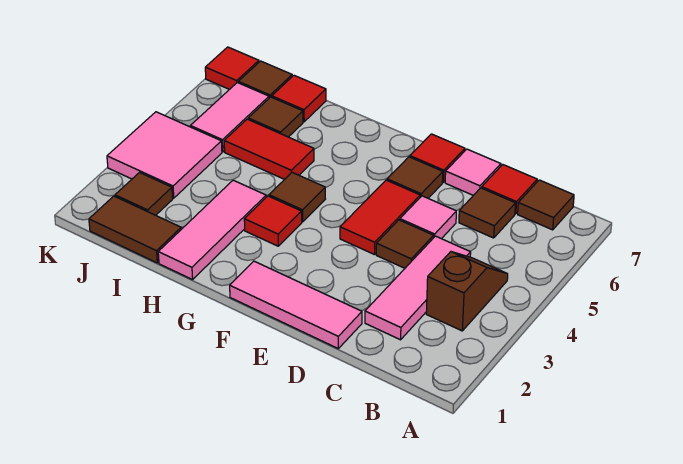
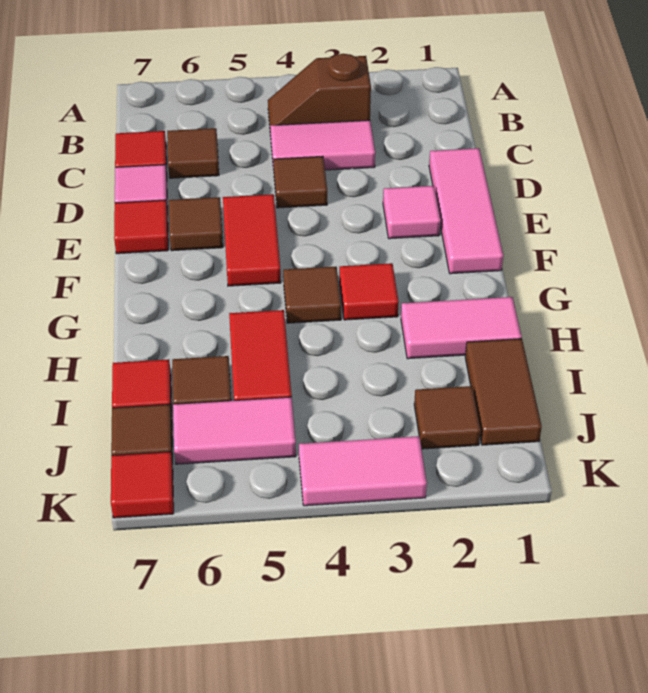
brown 1x1 tile [518,180,574,230] -> none
pink 1x3 tile [365,236,471,340] -> pink 1x2 tile [270,120,375,170]
pink 1x1 tile [400,196,456,239] -> pink 1x1 tile moved to [383,186,441,239]
red 1x2 tile [340,180,420,254] -> red 1x2 tile turned to [223,194,281,286]
pink 1x3 tile [158,180,266,280] -> pink 1x2 tile [401,297,522,359]
pink 2x2 tile [107,112,222,198] -> pink 1x2 tile [299,436,427,506]

